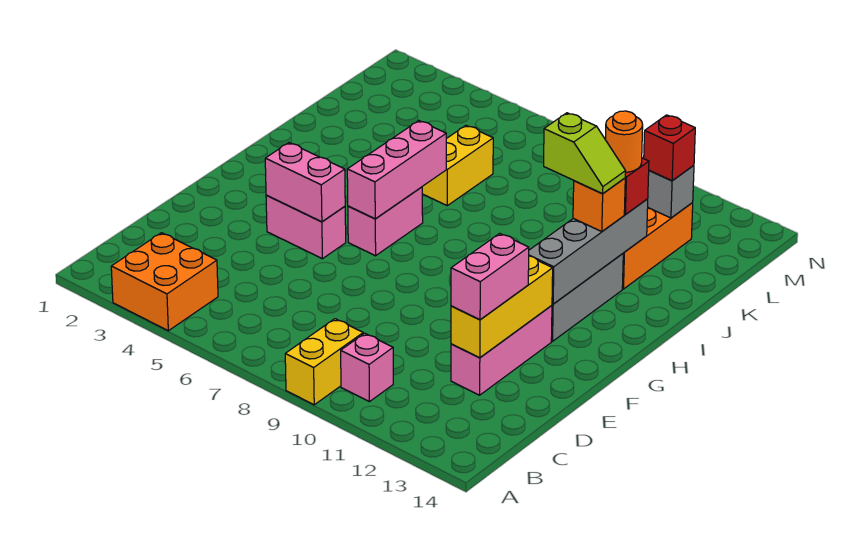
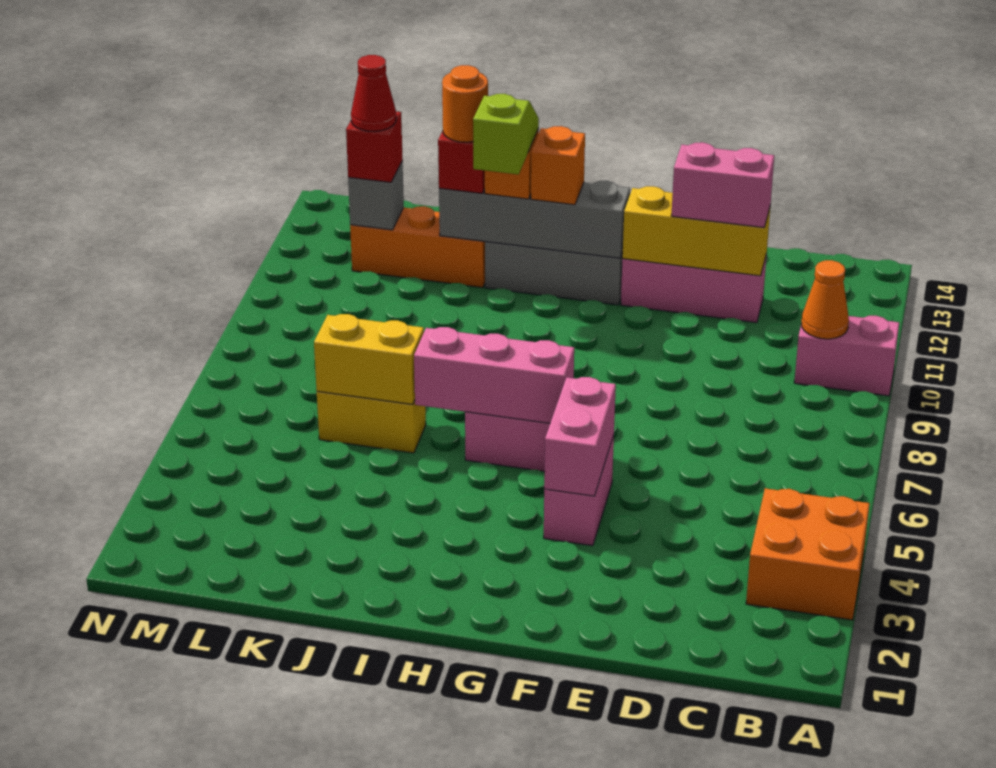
yellow 1x2 brick [285,319,363,405] -> yellow 1x2 brick moved to [314,314,424,404]
pink 1x1 brick [341,333,393,402] -> pink 1x2 brick [794,316,899,396]
none -> orange 1x1 cone [801,260,849,339]
none -> orange 1x1 brick [531,126,585,205]
none -> red 1x1 cone [351,55,396,131]

